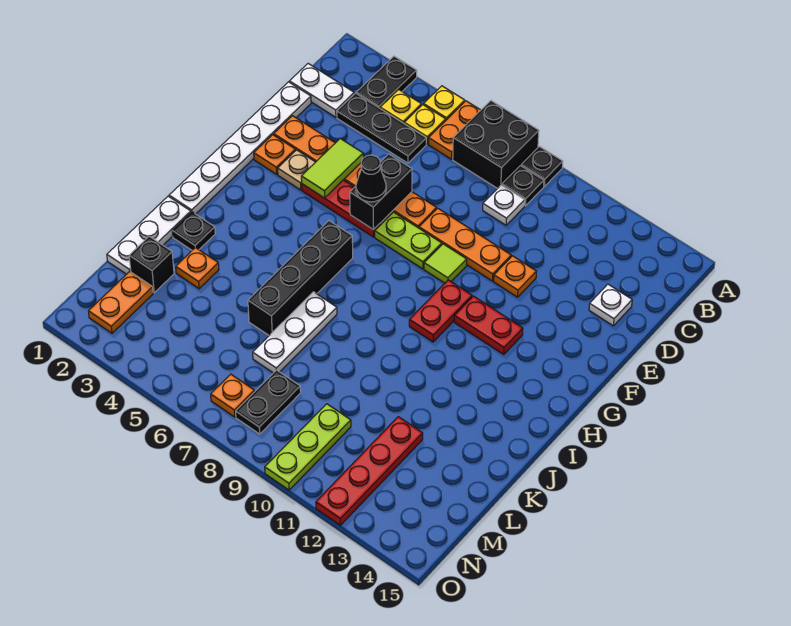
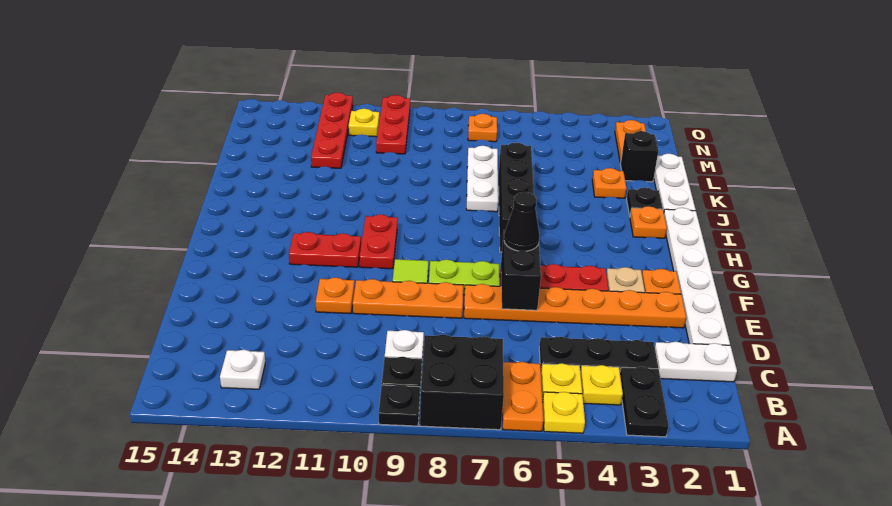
white 1x1 plate [589,284,632,326] -> white 1x1 plate moved to [220,350,265,389]
lime 1x2 tile [301,139,363,198] -> none
none -> orange 1x1 plate [630,206,667,238]
black 1x2 plate [236,370,301,434] -> none
lime 1x3 plate [265,404,351,490] -> red 1x3 plate [376,95,410,154]
none -> yellow 1x1 plate [349,109,379,137]

